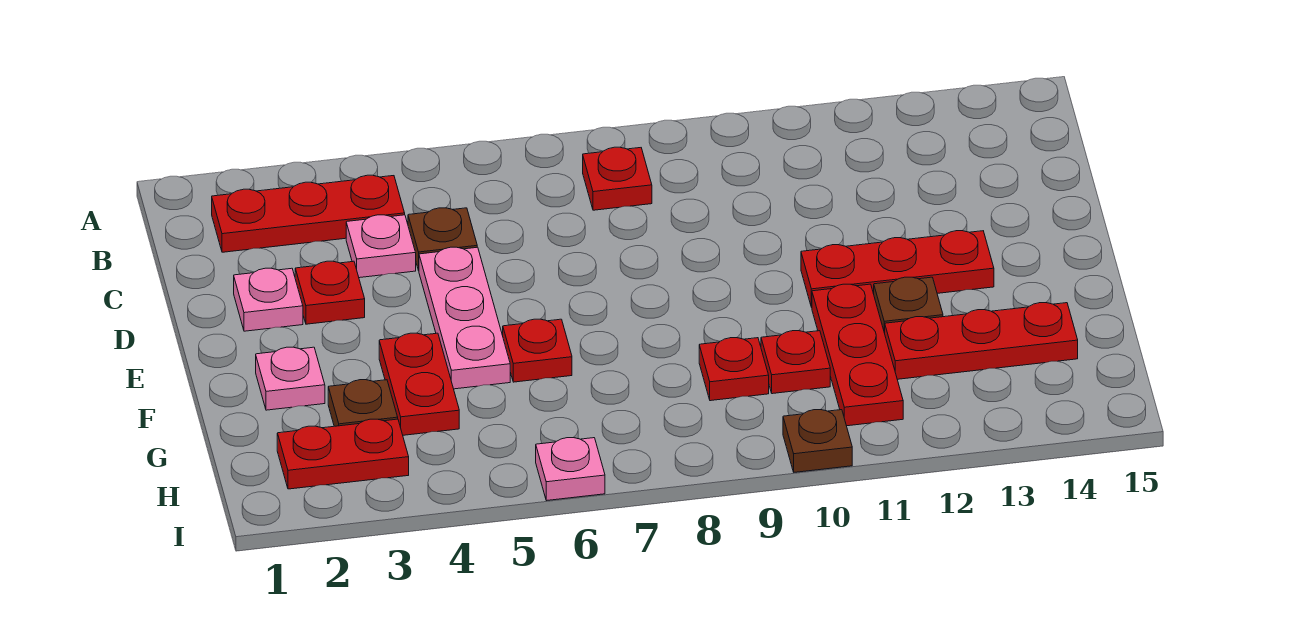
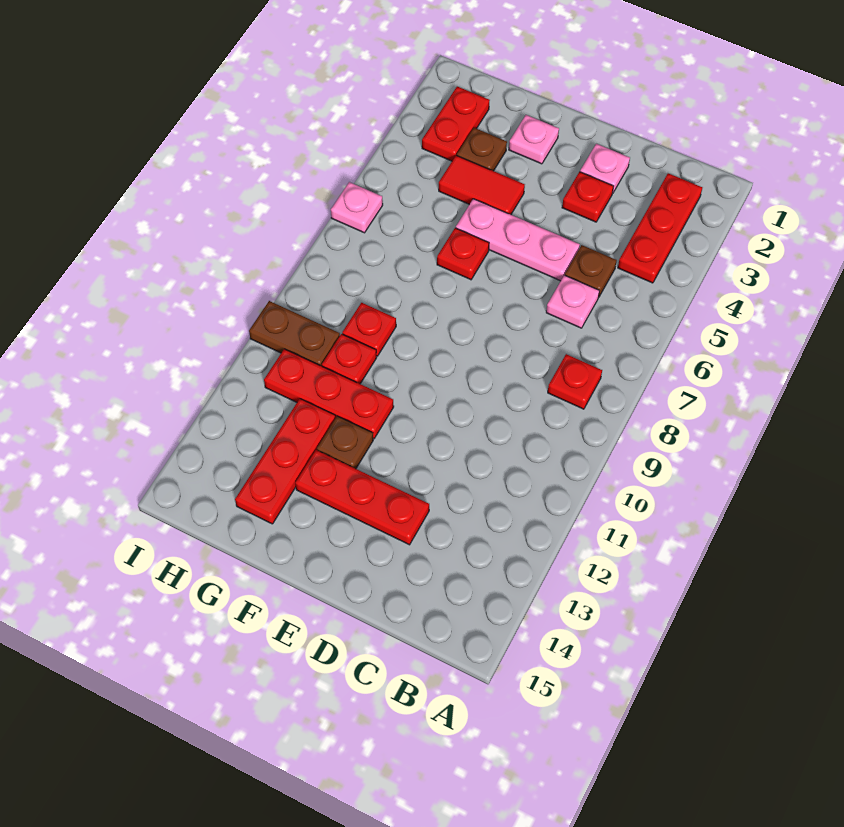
pink 1x1 plate [346,215,416,278] -> pink 1x1 plate moved to [546,275,599,328]
red 1x3 plate [801,231,994,307] -> red 1x3 plate turned to [295,450,429,545]
red 1x2 plate [379,333,459,435] -> red 1x2 tile [439,155,525,215]
brown 1x1 plate [783,410,852,472] -> brown 1x2 plate [249,301,340,366]

